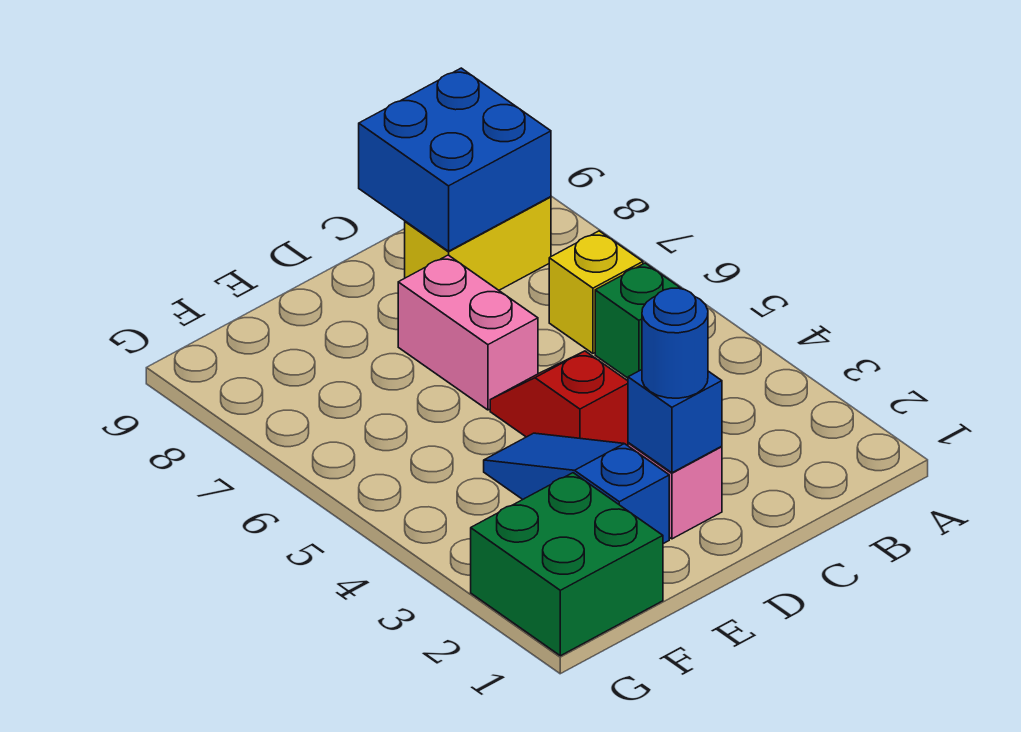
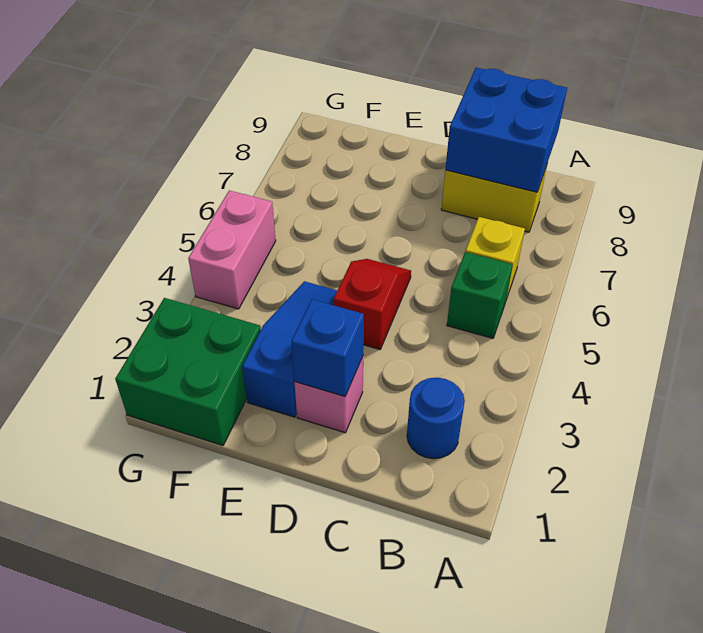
blue 1x1 round brick [642,288,708,398] -> blue 1x1 round brick moved to [407,378,465,459]
pink 1x2 brick [398,255,538,410] -> pink 1x2 brick moved to [188,190,276,309]

